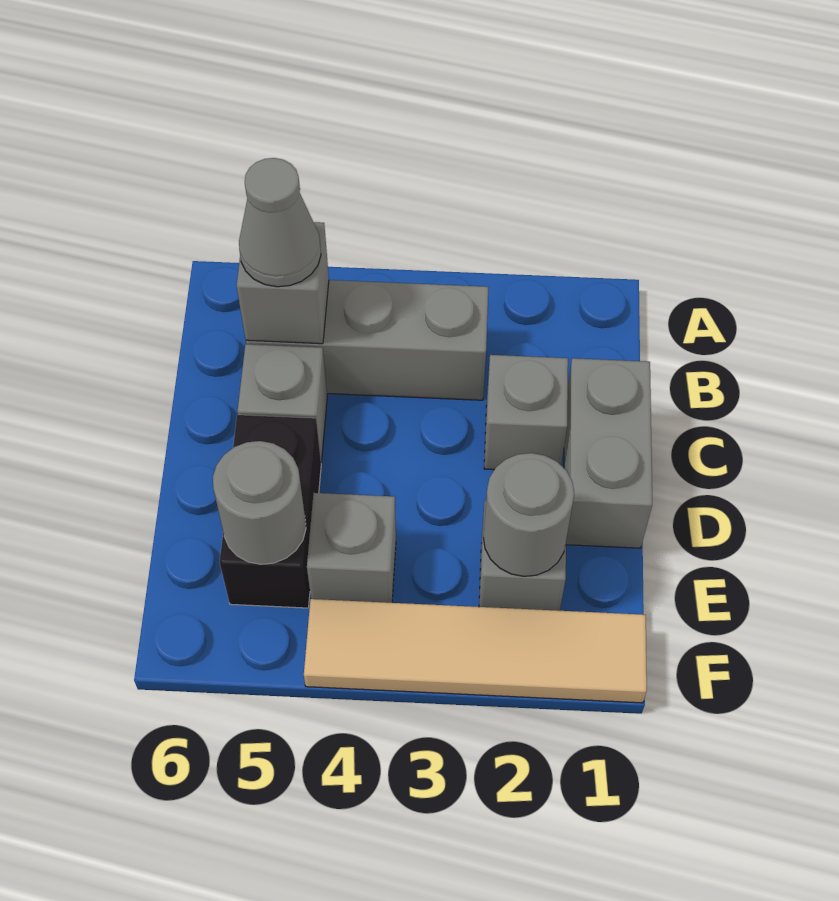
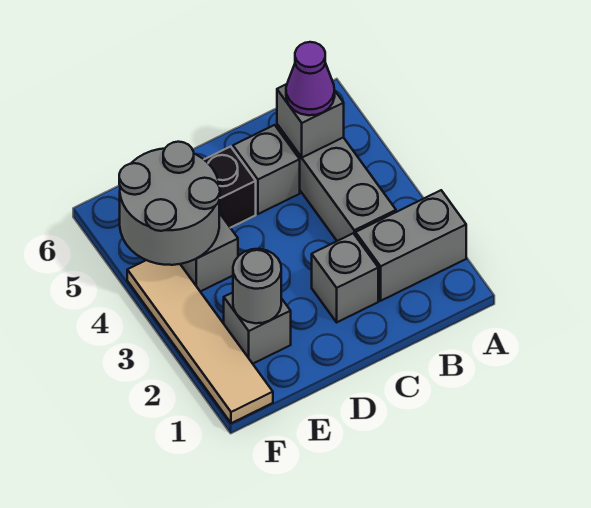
grey 1x1 cone [239,158,321,287] -> purple 1x1 cone [286,42,335,115]
grey 1x2 brick [564,358,652,548] -> grey 1x2 brick moved to [356,190,466,301]
grey 1x1 round brick [213,441,306,564] -> grey 2x2 round brick [119,142,220,265]

